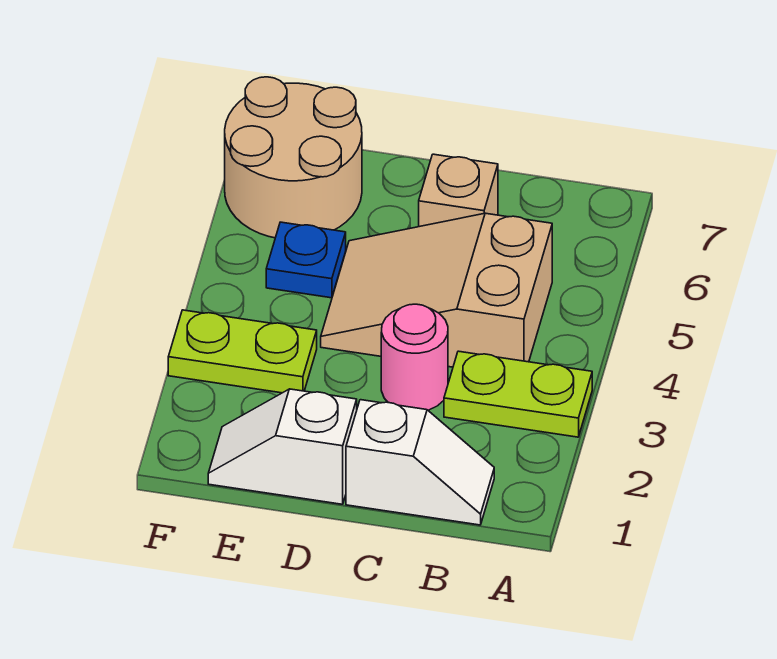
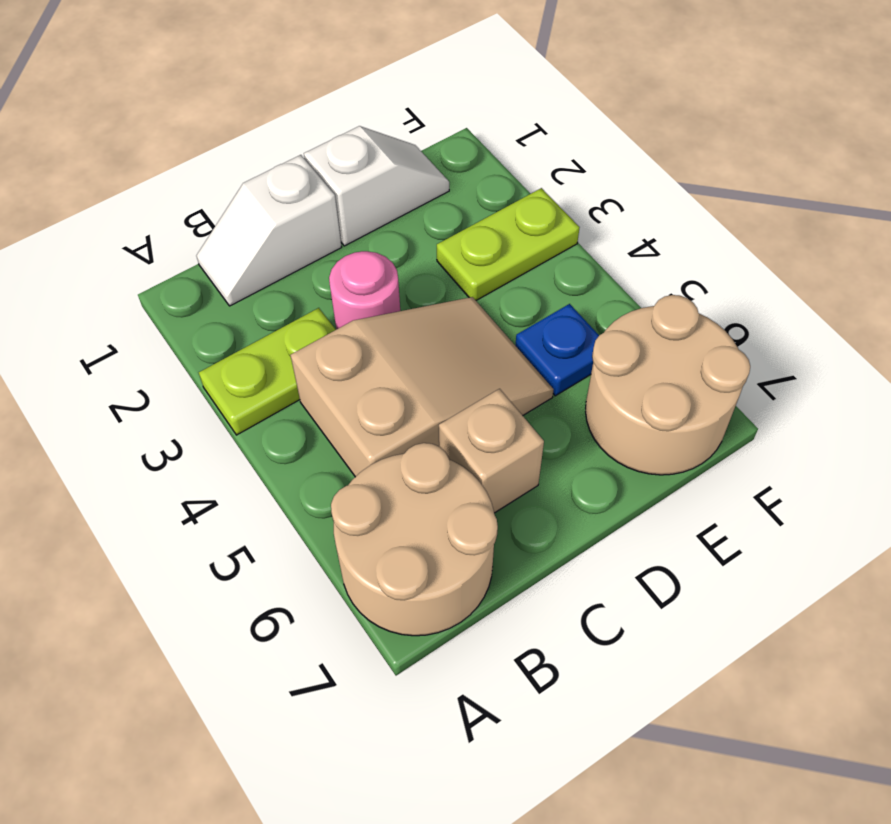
none -> tan 2x2 round brick [331,443,498,636]

